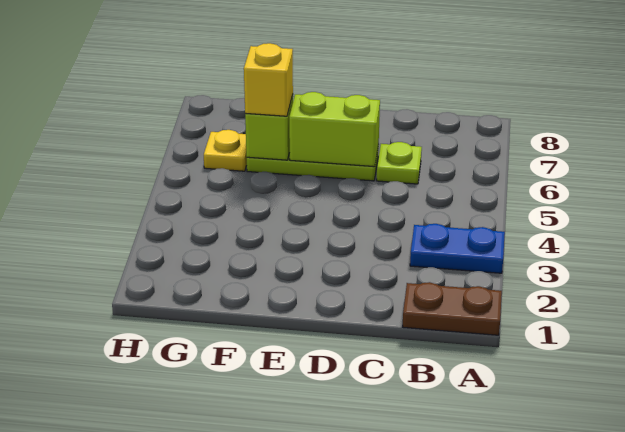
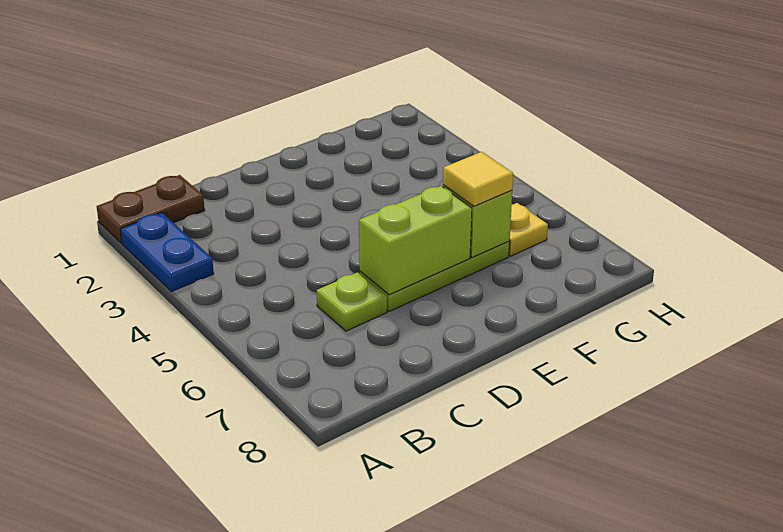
blue 1x2 plate [410,224,505,273] -> blue 1x2 plate turned to [120,213,214,292]
yellow 1x1 brick [244,43,293,116] -> yellow 1x1 tile [443,152,513,206]

